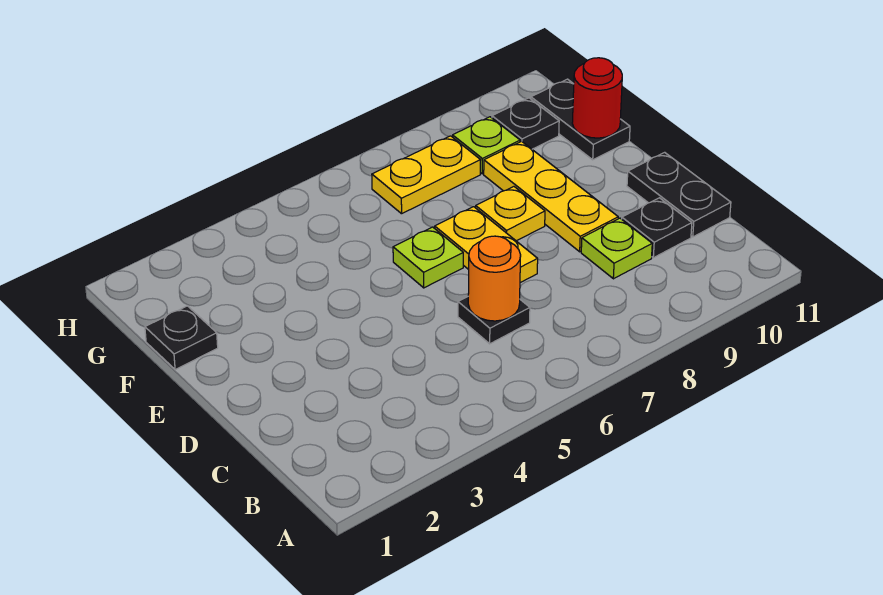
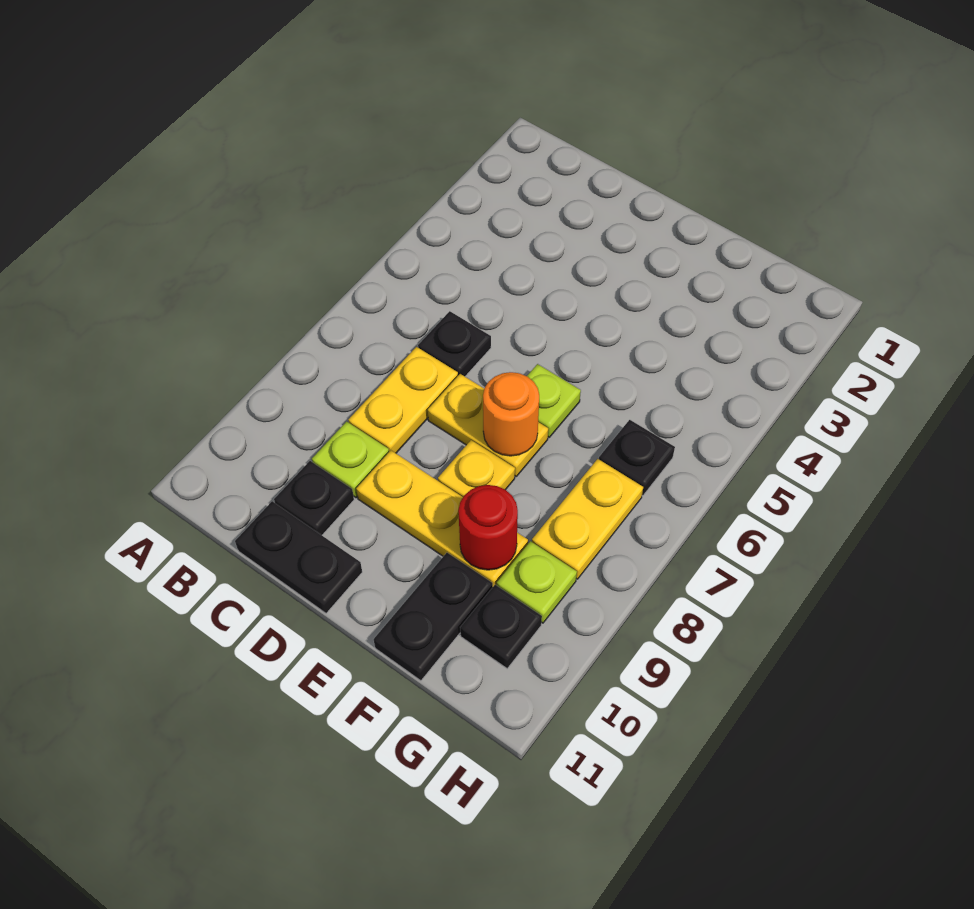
orange 1x1 round brick [468,236,521,321] -> orange 1x1 round brick moved to [483,372,539,456]
none -> yellow 1x2 plate [348,347,458,453]
black 1x1 plate [145,306,218,370] -> black 1x1 plate moved to [599,420,675,496]
black 1x2 plate [531,79,630,160] -> black 1x2 plate turned to [374,553,493,681]
red 1x1 round brick [572,58,622,138] -> red 1x1 round brick moved to [458,485,518,570]

